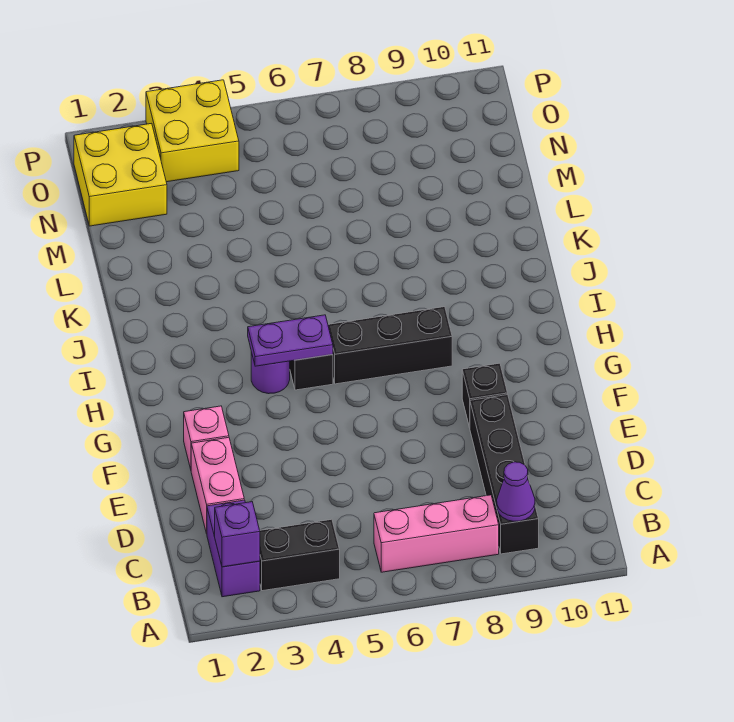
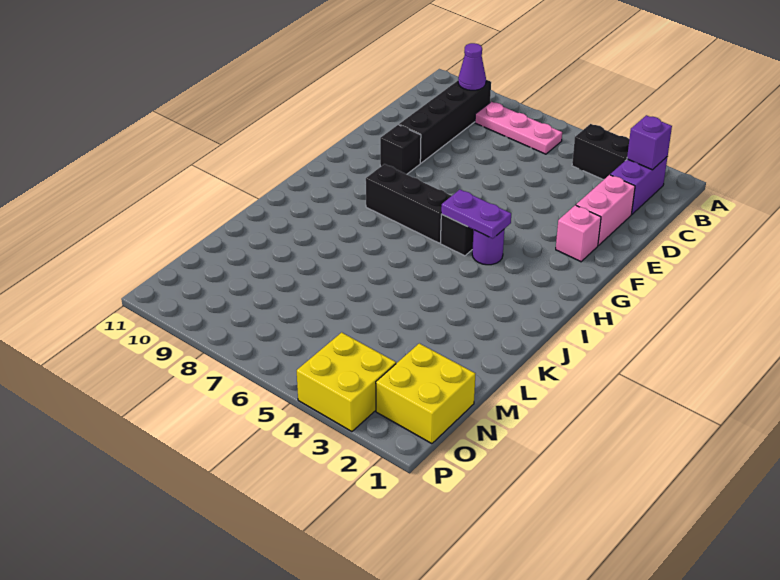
pink 1x3 brick [374,495,499,572] -> pink 1x3 plate [475,102,562,154]

